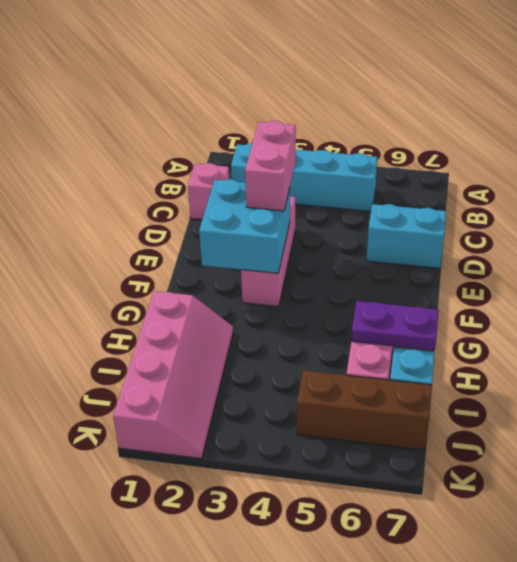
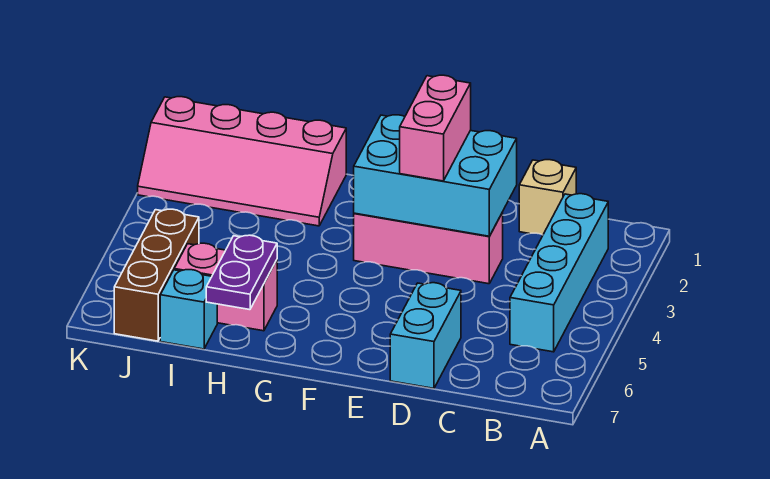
pink 1x1 brick [188,163,229,220] -> tan 1x1 brick [519,160,576,235]
pink 1x2 brick [245,121,296,211] -> pink 1x2 brick turned to [400,75,471,181]
cyan 2x2 brick [199,179,290,273] -> cyan 2x3 brick [354,115,517,236]

